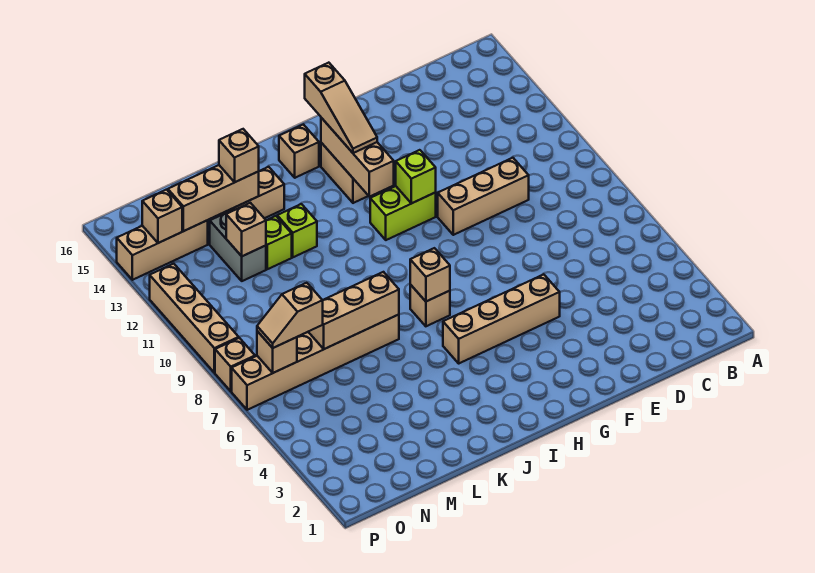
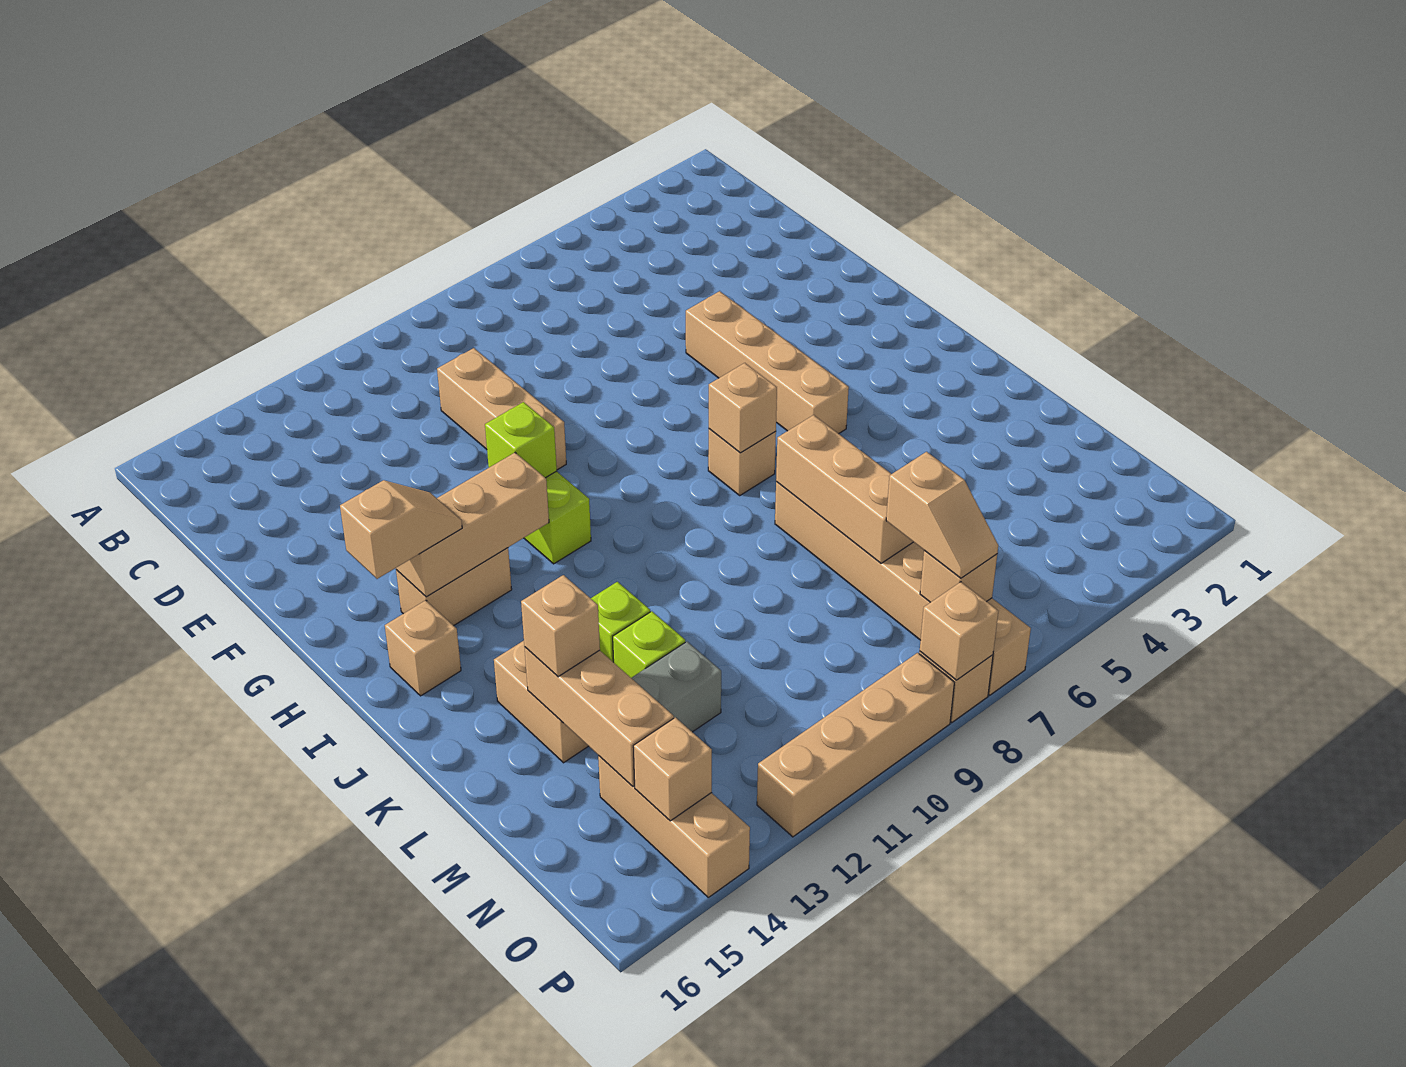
tan 1x3 slope [305,63,377,153] -> tan 1x2 slope [340,480,462,579]
tan 1x1 brick [226,203,266,256] -> tan 1x1 brick moved to [920,582,998,680]

